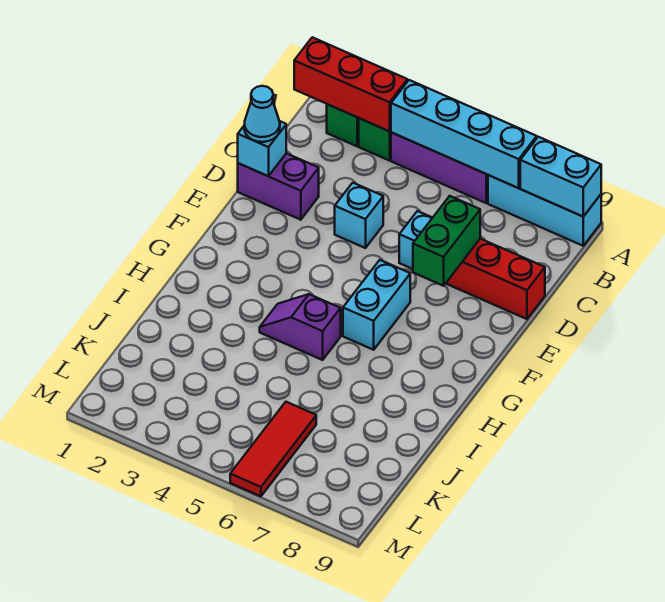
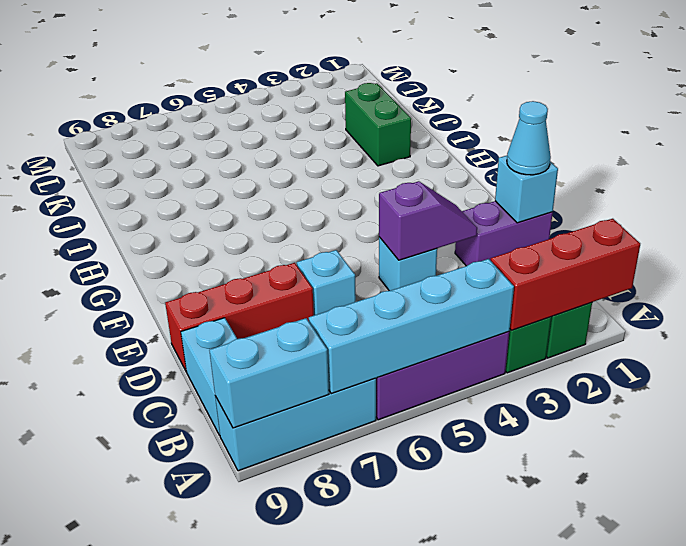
green 1x2 brick [413,196,480,286] -> green 1x2 brick moved to [345,83,411,166]
cyan 1x2 brick [343,260,410,350] -> cyan 1x2 brick moved to [181,318,237,435]
purple 1x2 slope [260,294,341,360] -> purple 1x2 slope moved to [379,181,477,260]
red 1x3 tile [230,402,316,496] -> none

